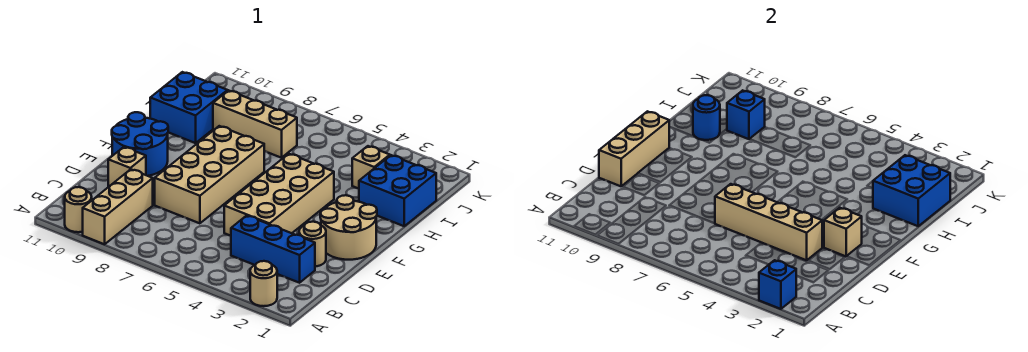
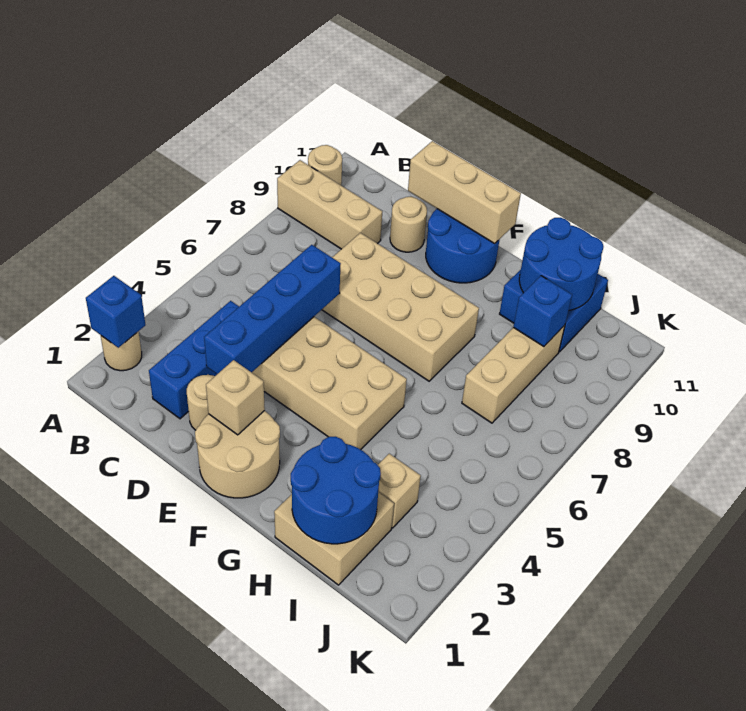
tan 1x4 brick [715,184,822,260] -> blue 1x4 brick [204,245,341,374]
tan 1x1 brick [108,147,146,187] -> tan 1x1 round brick [390,197,427,252]
blue 2x2 brick [359,155,436,226] -> tan 2x2 brick [274,492,394,585]
blue 2x2 brick [873,155,950,226] -> blue 2x2 round brick [291,437,381,544]
blue 1x1 round brick [693,95,720,140] -> blue 2x2 round brick [519,218,604,310]

